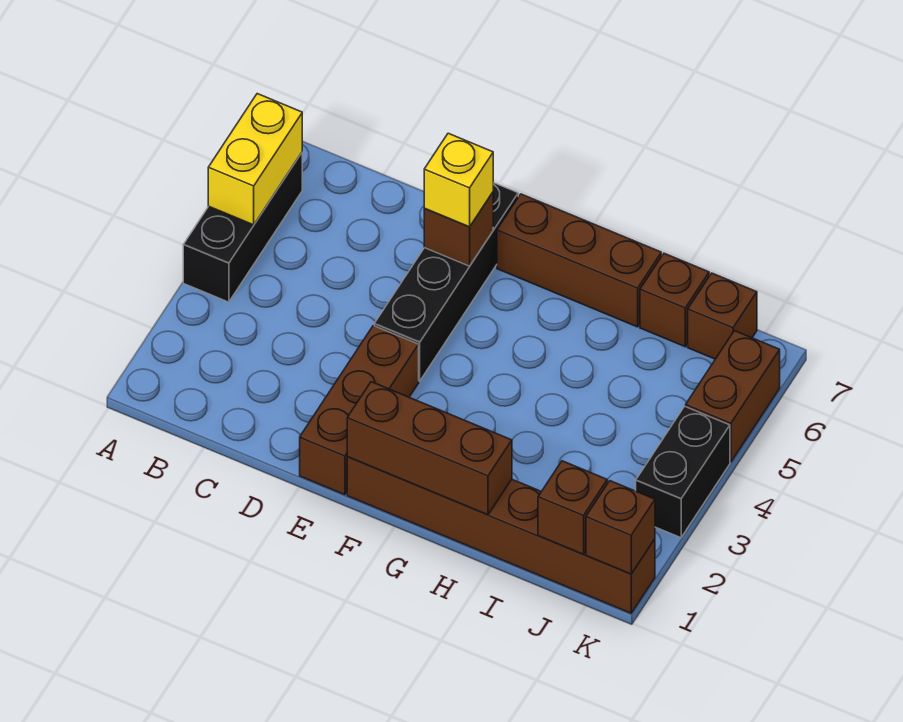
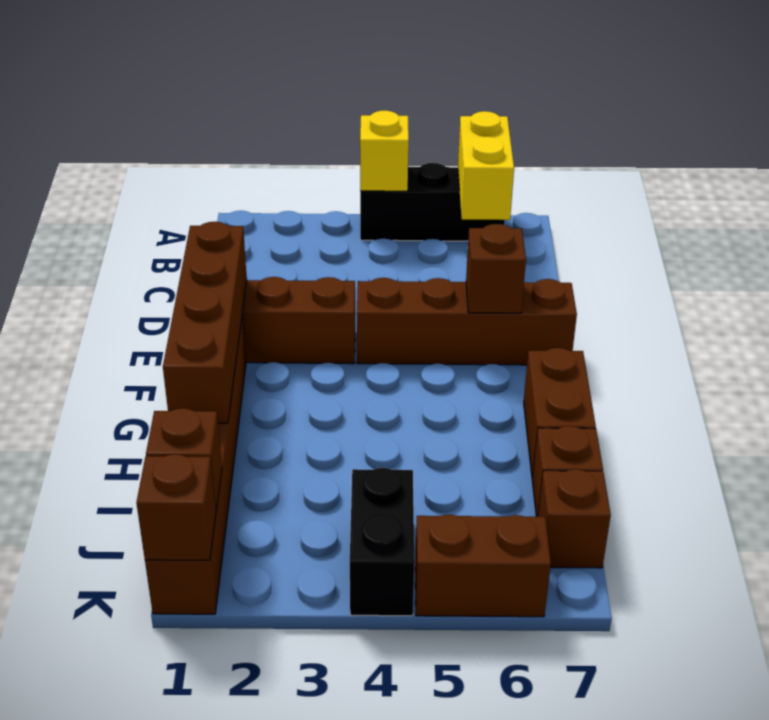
yellow 1x2 brick [208,94,302,225] -> yellow 1x2 brick turned to [458,111,514,220]
black 1x4 brick [374,183,518,381] -> brown 1x4 brick [357,278,577,365]
yellow 1x1 brick [424,133,493,227] -> yellow 1x1 brick moved to [360,110,409,191]
brown 1x3 brick [347,382,512,515] -> brown 1x4 brick [163,222,247,423]
brown 1x3 brick [497,194,661,327] -> brown 1x2 brick [524,348,596,478]
black 1x2 brick [636,406,730,538] -> black 1x2 brick turned to [350,468,415,616]

